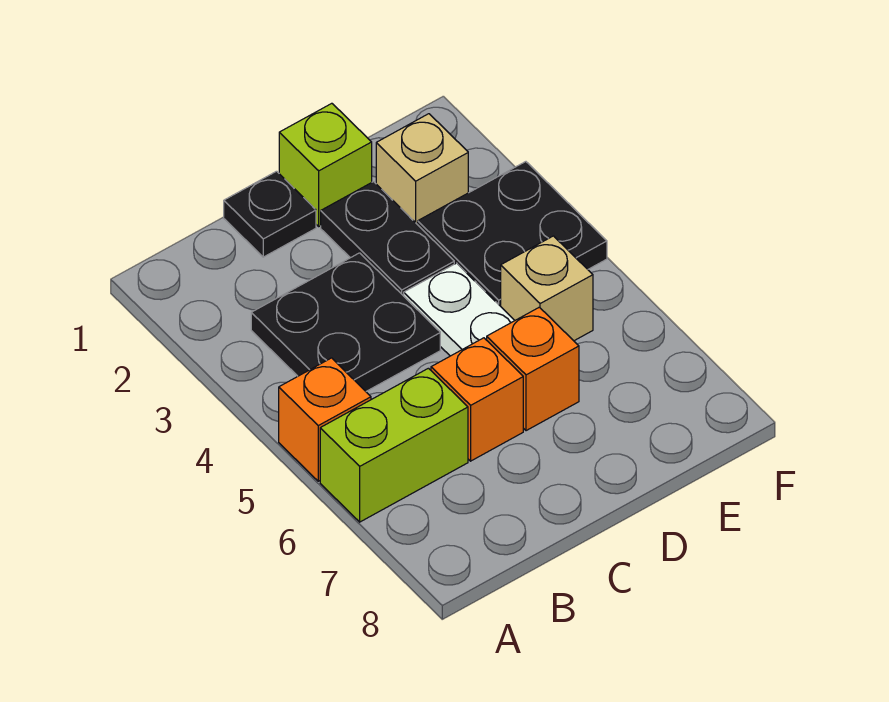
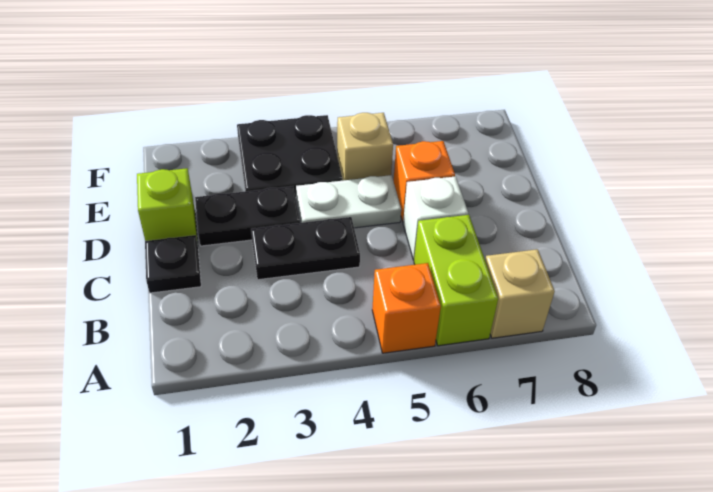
black 2x2 plate [251,253,440,391] -> black 1x2 plate [251,217,360,280]
orange 1x1 brick [431,338,523,461] -> white 1x1 brick [403,176,468,260]
tan 1x1 brick [376,114,468,225] -> tan 1x1 brick moved to [485,249,555,338]

